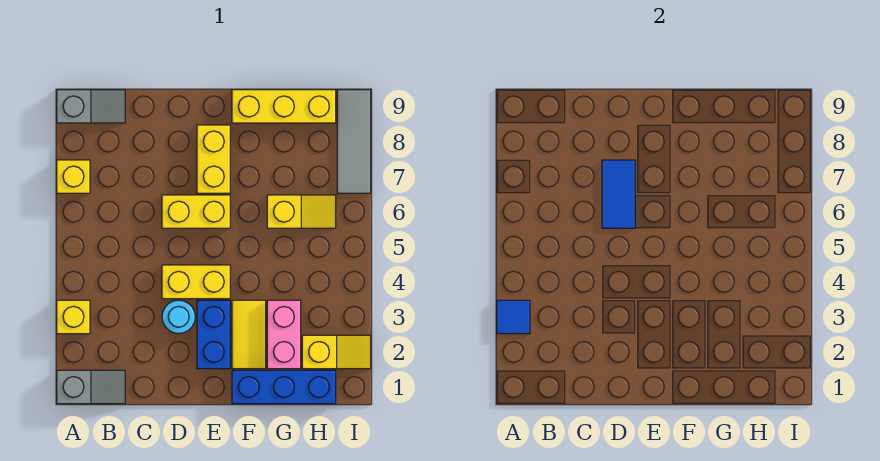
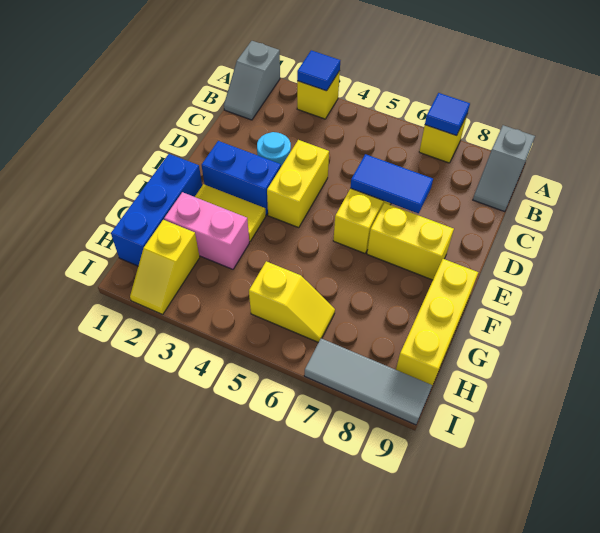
none -> blue 1x1 tile [425,93,470,136]
yellow 1x2 slope [267,195,336,228] -> yellow 1x2 slope turned to [249,261,335,342]

